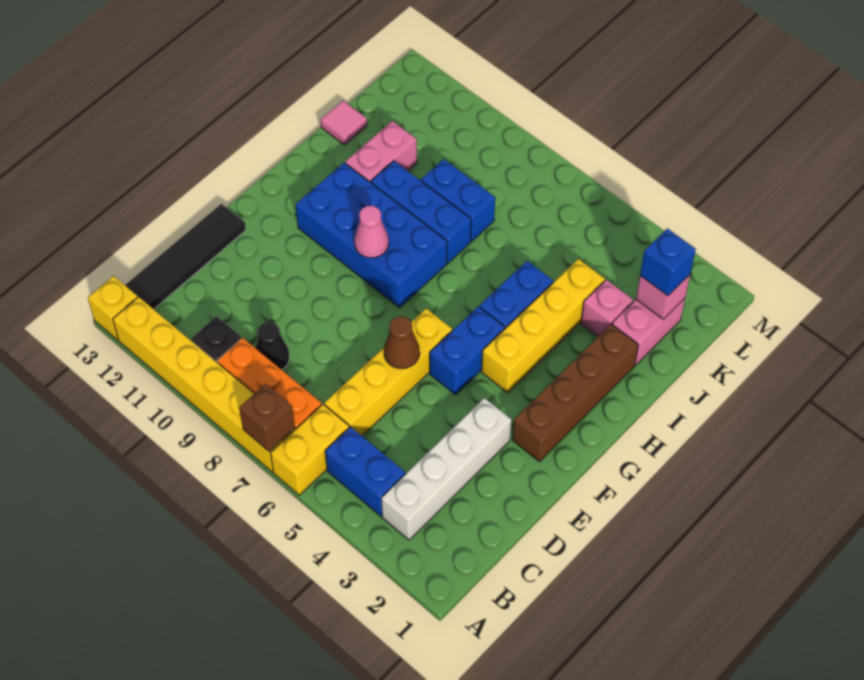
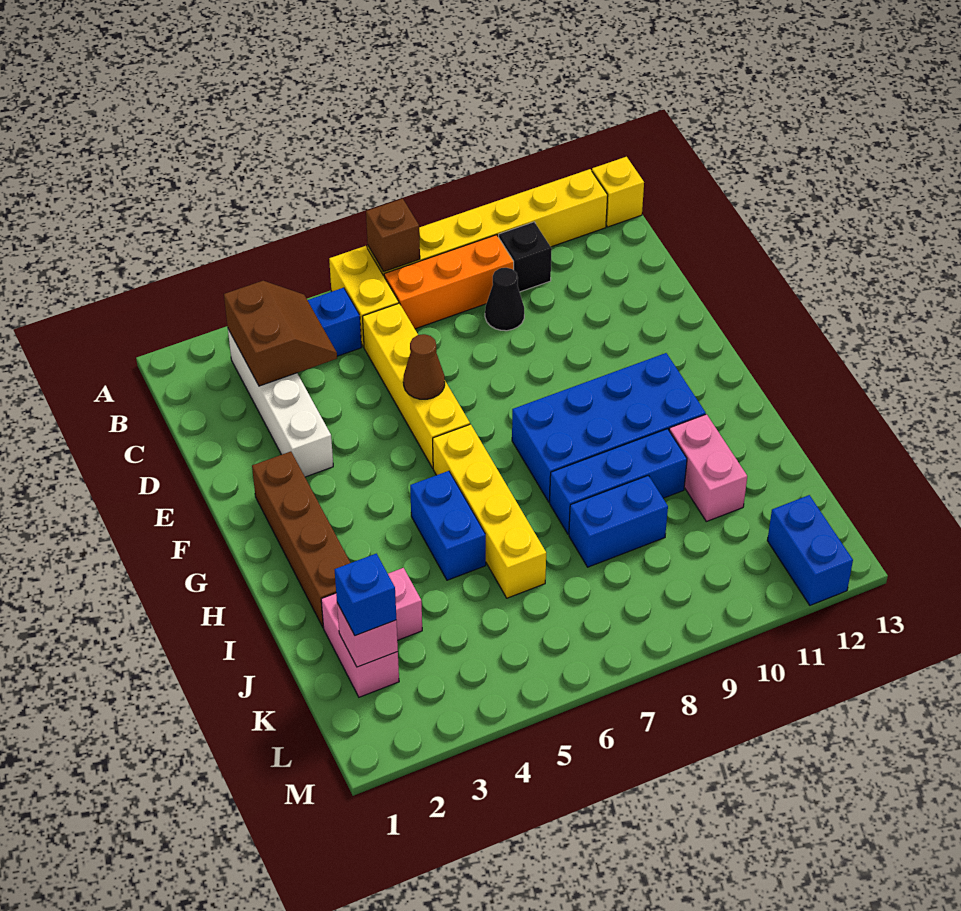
none -> brown 2x2 slope [224,281,337,386]
black 1x4 tile [125,204,246,309] -> none
blue 1x2 brick [430,307,505,395] -> blue 1x2 brick moved to [767,495,853,605]
yellow 1x4 brick [482,259,605,393] -> yellow 1x4 brick moved to [433,424,546,598]
pink 1x1 cone [354,206,389,258] -> none
pink 1x1 tile [321,101,367,145] -> none

